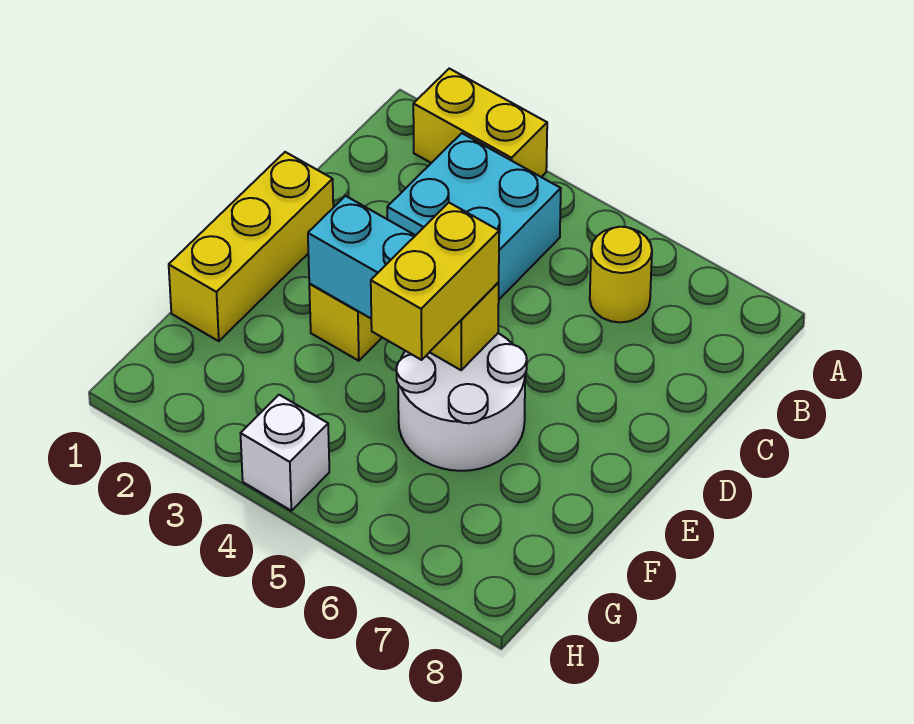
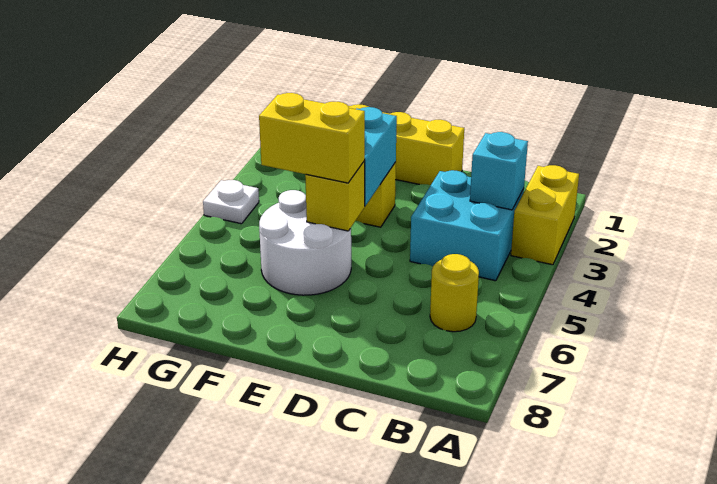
none -> cyan 1x1 brick [470,132,528,210]
white 1x1 brick [241,395,329,511] -> white 1x1 plate [203,180,259,224]

